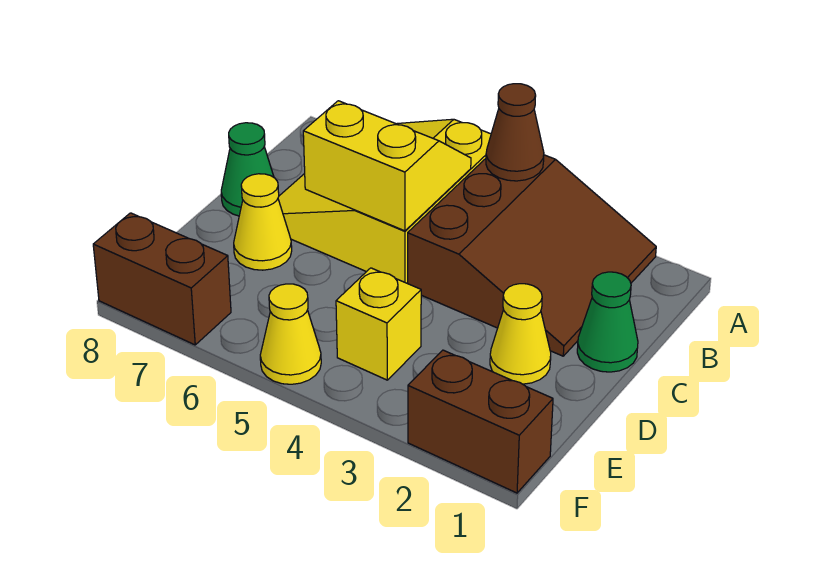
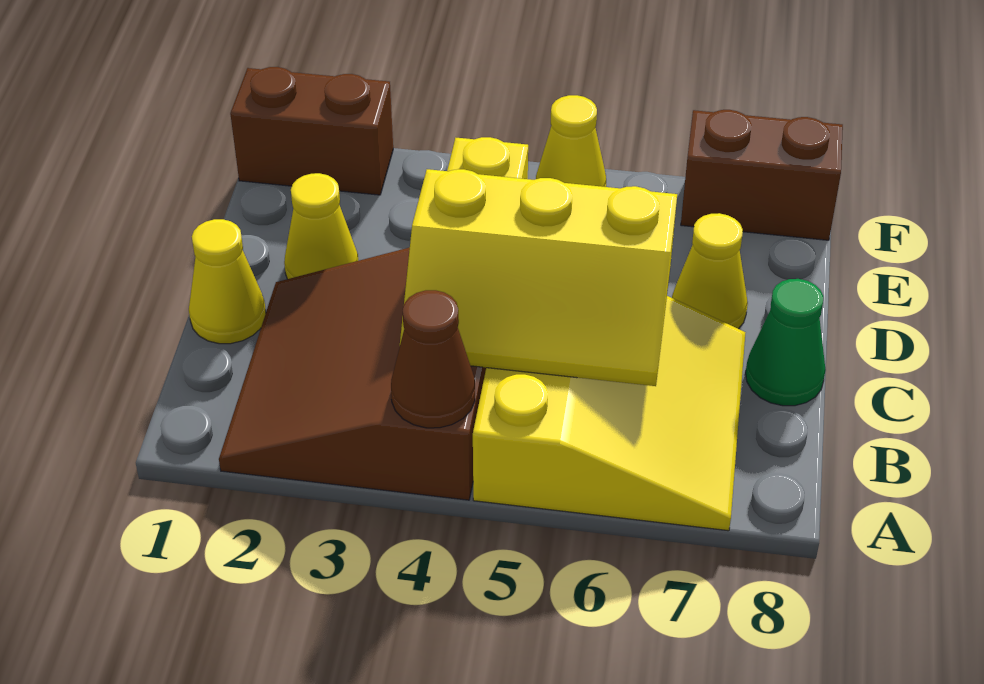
yellow 2x2 slope [303,101,471,231] -> yellow 2x3 slope [400,169,677,386]
green 1x1 cone [577,272,638,372] -> yellow 1x1 cone [189,219,266,344]

